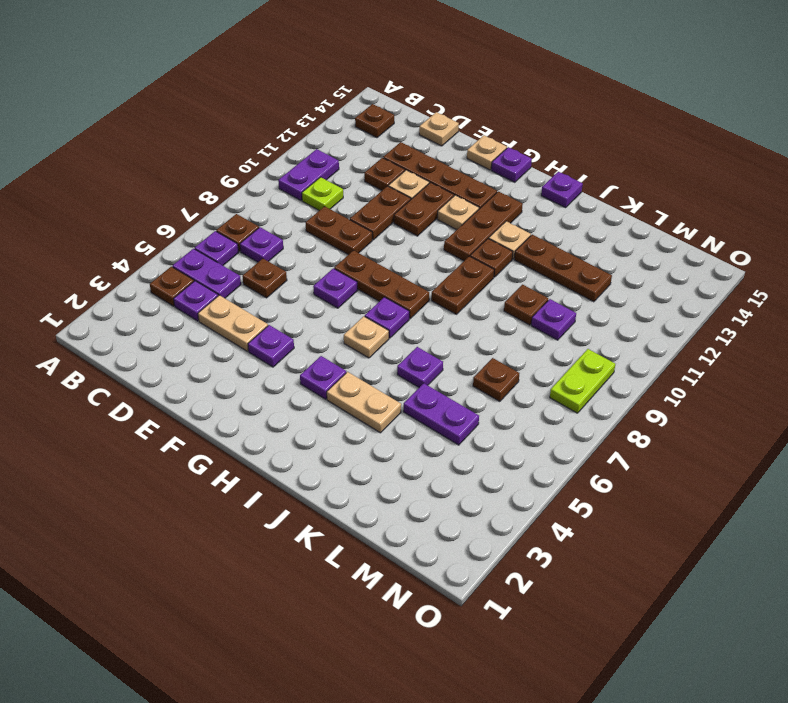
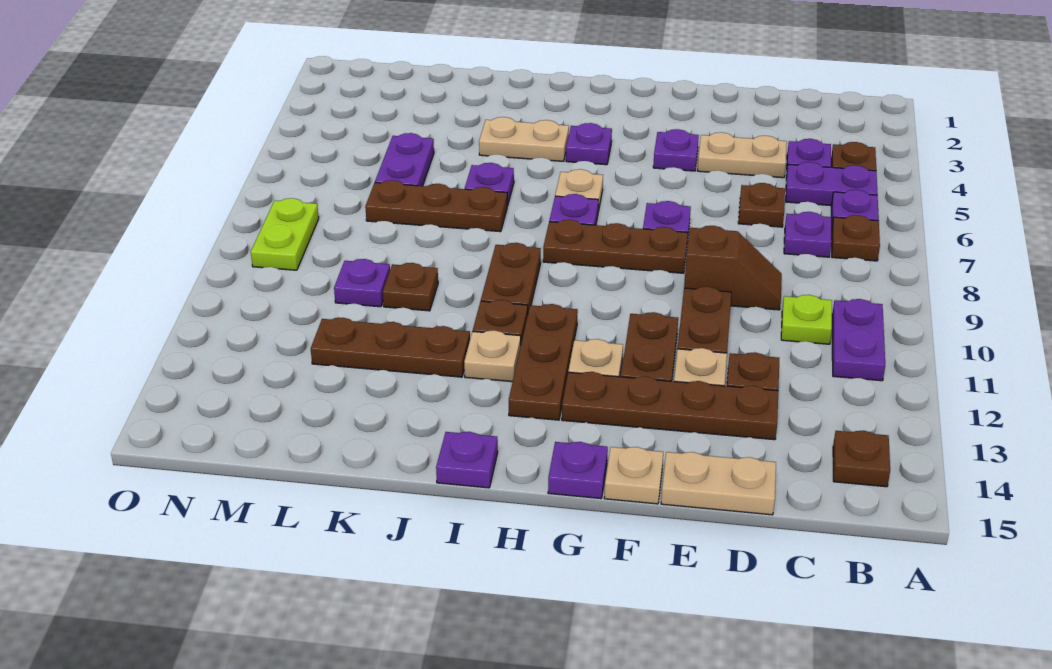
brown 1x2 plate [306,206,372,255] -> brown 1x2 slope [684,226,782,310]
tan 1x1 plate [419,112,459,146] -> tan 1x2 plate [661,452,776,515]
purple 1x2 plate [403,383,479,445] -> purple 1x2 plate turned to [375,133,434,186]
brown 1x1 plate [473,358,520,401] -> brown 1x3 plate [365,180,507,232]

